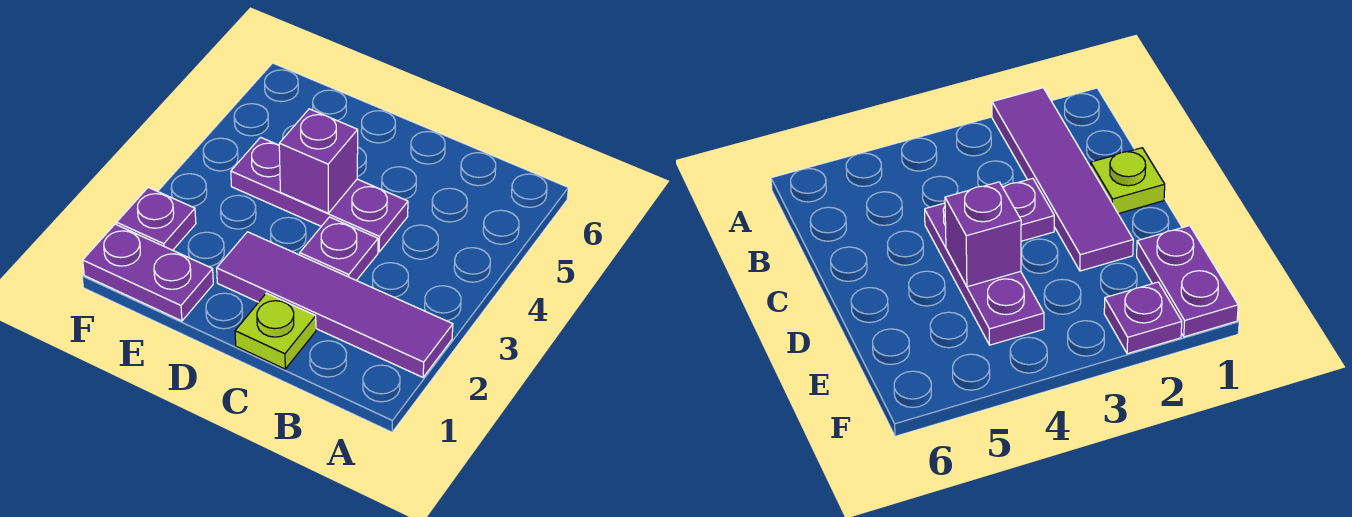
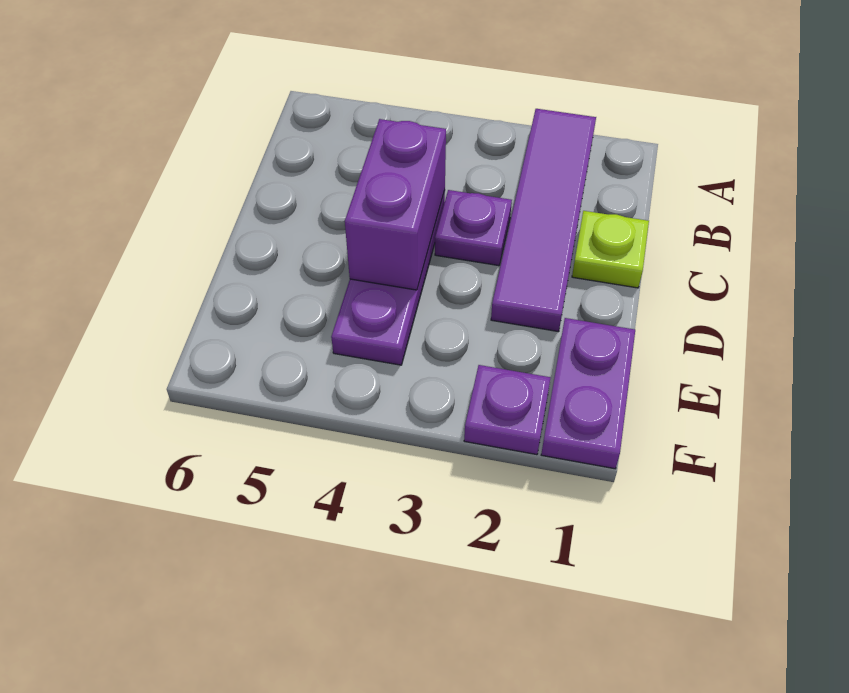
purple 1x1 brick [279,109,358,213] -> purple 1x2 brick [345,119,446,290]

